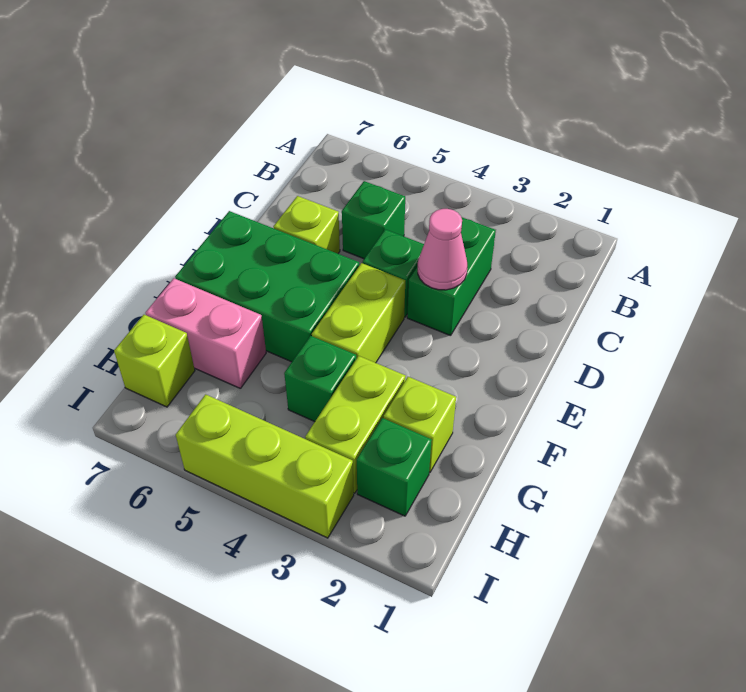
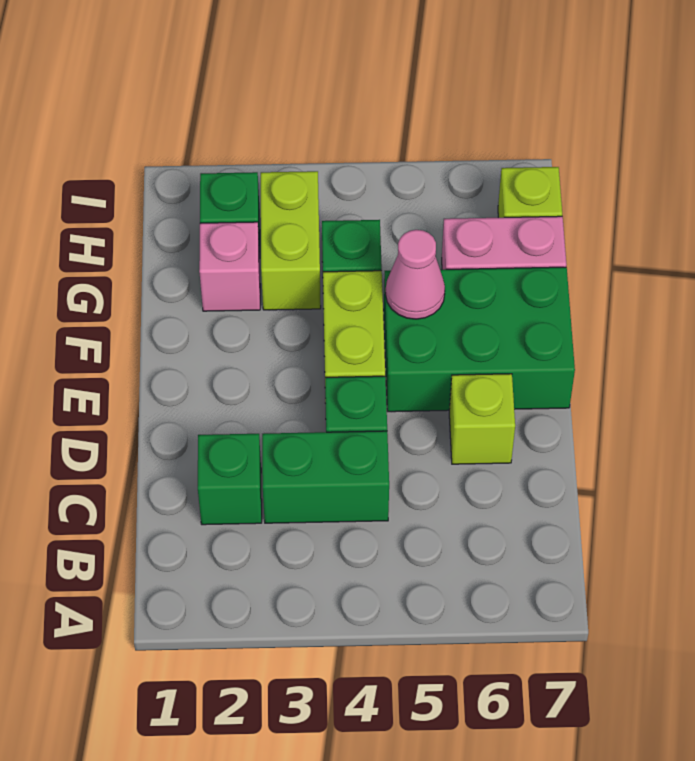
green 1x2 brick [407,217,496,336] -> green 1x2 brick turned to [262,431,389,523]
green 1x1 brick [342,181,405,259] -> green 1x1 brick moved to [198,434,262,525]
pink 1x1 cone [418,209,467,290] -> pink 1x1 cone moved to [386,230,445,319]
lime 1x1 brick [384,377,456,473] -> pink 1x1 brick [199,222,260,311]
lime 1x3 brick [176,394,354,538] -> none

